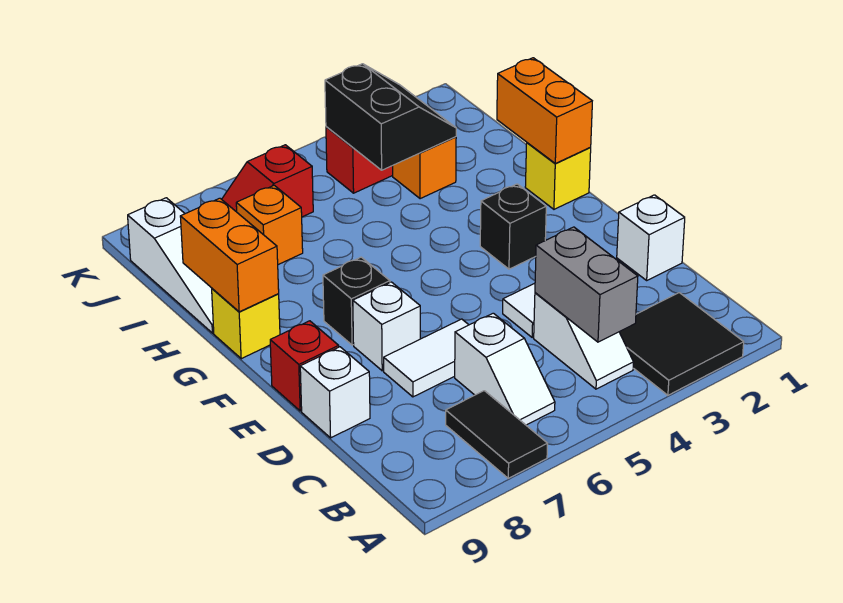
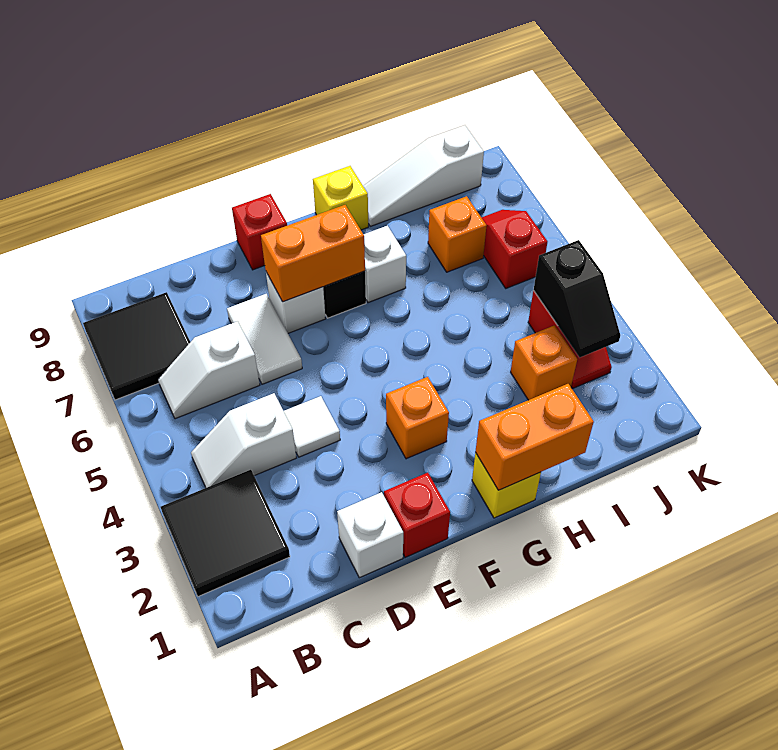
black 1x2 tile [446,391,548,478] -> black 2x2 tile [83,292,190,400]
grey 1x2 brick [535,227,638,342] -> none
white 1x1 brick [300,347,370,438] -> white 1x1 brick moved to [364,225,406,303]
none -> red 1x1 brick [384,473,450,557]
black 1x1 brick [480,184,546,269] -> orange 1x1 brick [386,377,449,459]
orange 1x2 brick [180,198,279,312] -> orange 1x2 brick moved to [261,205,365,302]
black 2x2 slope [325,64,456,170] -> black 1x2 slope [534,240,620,357]

